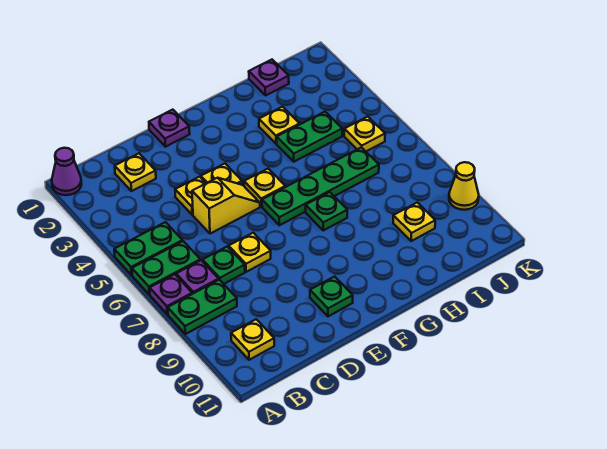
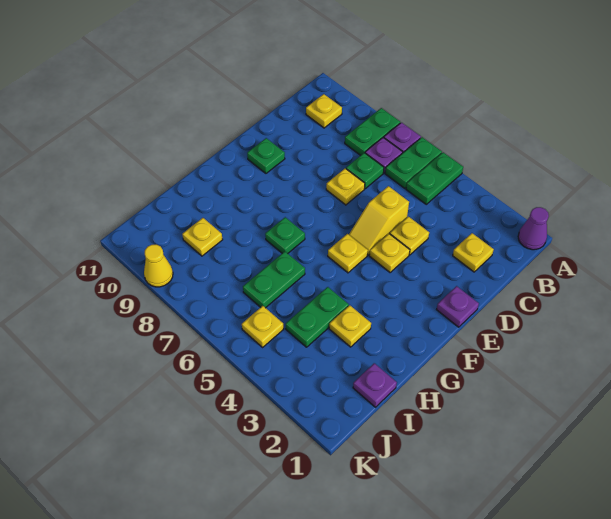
green 1x4 plate [262,147,379,225] -> green 1x2 plate [243,252,305,308]

